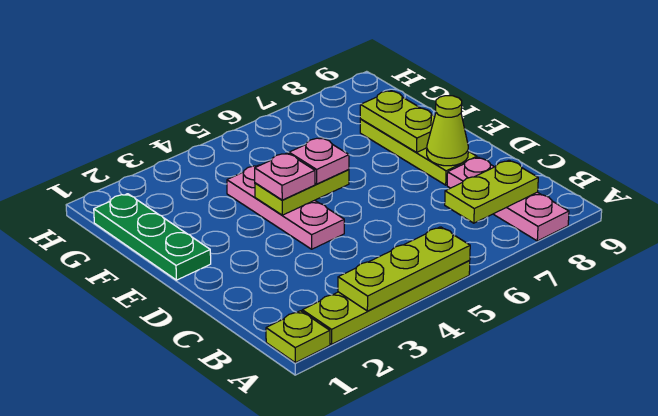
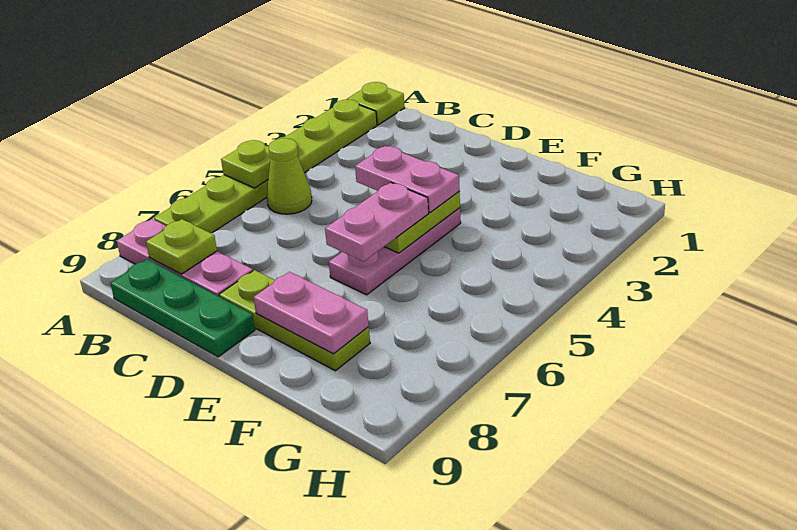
lime 1x4 plate [302,260,470,344] -> lime 1x6 plate [154,99,377,233]
lime 1x3 plate [338,227,470,311] -> lime 1x1 plate [221,140,271,188]
lime 1x2 plate [445,160,538,223] -> lime 1x1 plate [146,219,217,274]
pink 1x3 plate [227,165,344,249] -> pink 1x3 plate turned to [329,208,461,295]
lime 1x1 cone [427,96,468,166] -> lime 1x1 cone moved to [267,138,312,214]
green 1x3 plate [94,194,211,280] -> green 1x3 plate moved to [110,259,255,357]
pink 1x1 plate [255,153,315,200] -> pink 1x2 plate [355,146,460,213]
pink 1x1 plate [289,138,349,184] -> pink 1x2 plate [325,183,429,261]
lime 1x2 plate [360,91,435,153] -> pink 1x2 plate [254,272,369,354]

